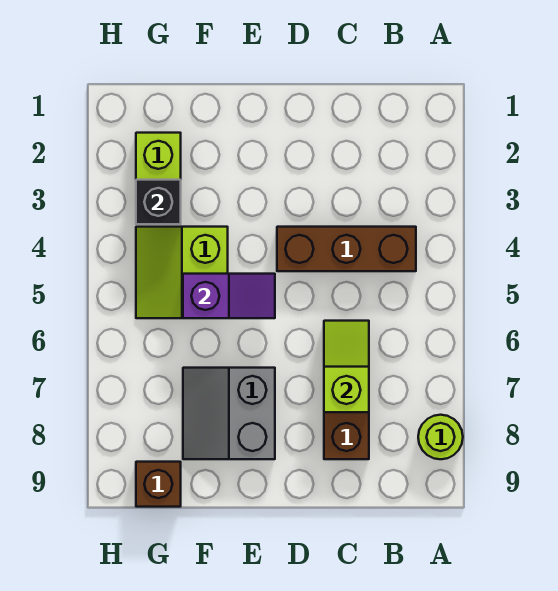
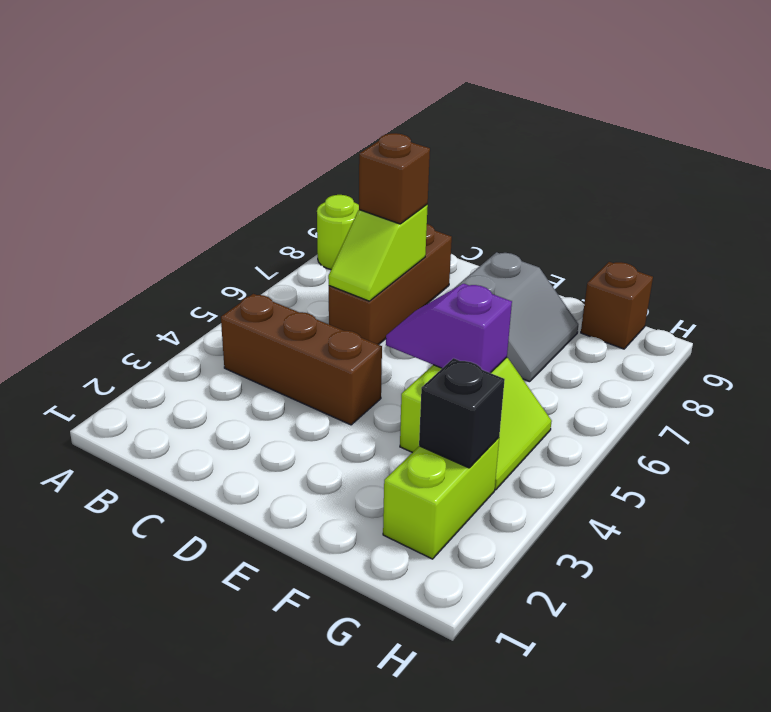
none -> brown 1x1 brick [359,133,430,224]

